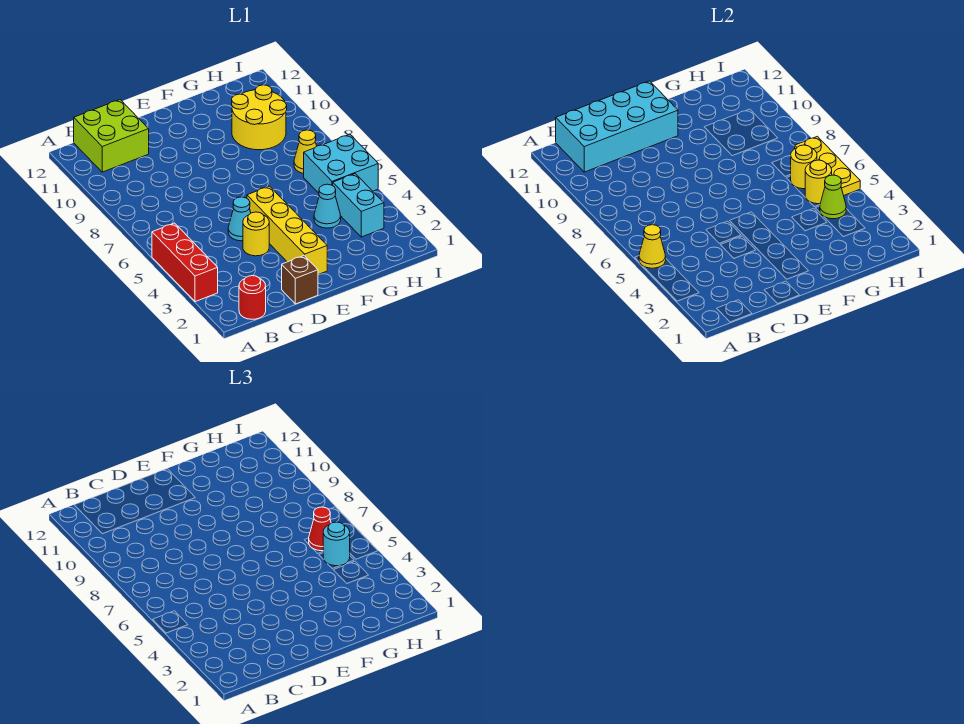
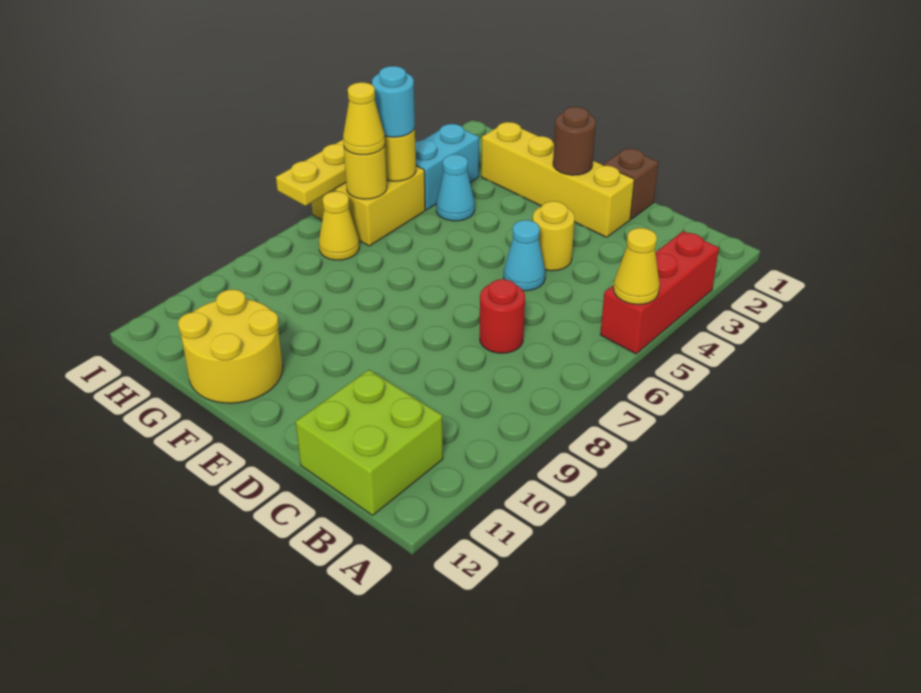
red 1x1 round brick [239,276,266,319] -> red 1x1 round brick moved to [480,279,525,353]
cyan 2x4 brick [556,81,678,172] -> none
yellow 1x4 brick [247,186,327,275] -> yellow 1x4 brick turned to [481,122,634,237]
none -> brown 1x1 round brick [553,107,596,175]
yellow 2x2 round brick [232,85,287,150] -> yellow 2x2 round brick moved to [178,290,283,403]
lime 1x1 cone [820,175,846,219] -> none
cyan 2x2 brick [304,134,378,193] -> yellow 2x2 brick [311,166,425,246]
red 1x1 cone [309,507,331,551] -> yellow 1x1 cone [343,82,385,155]

